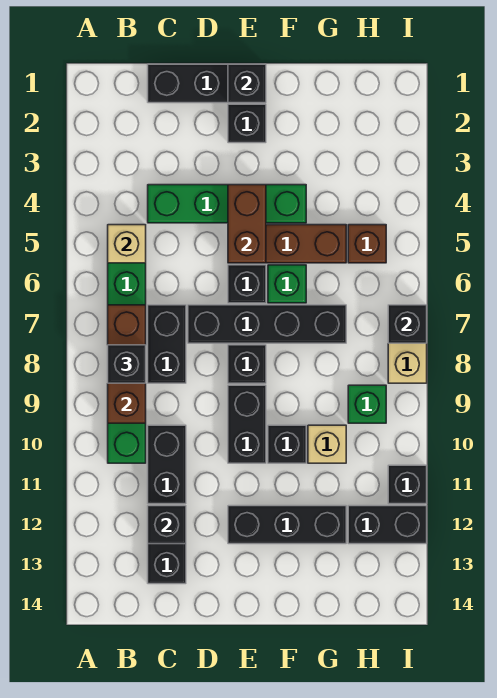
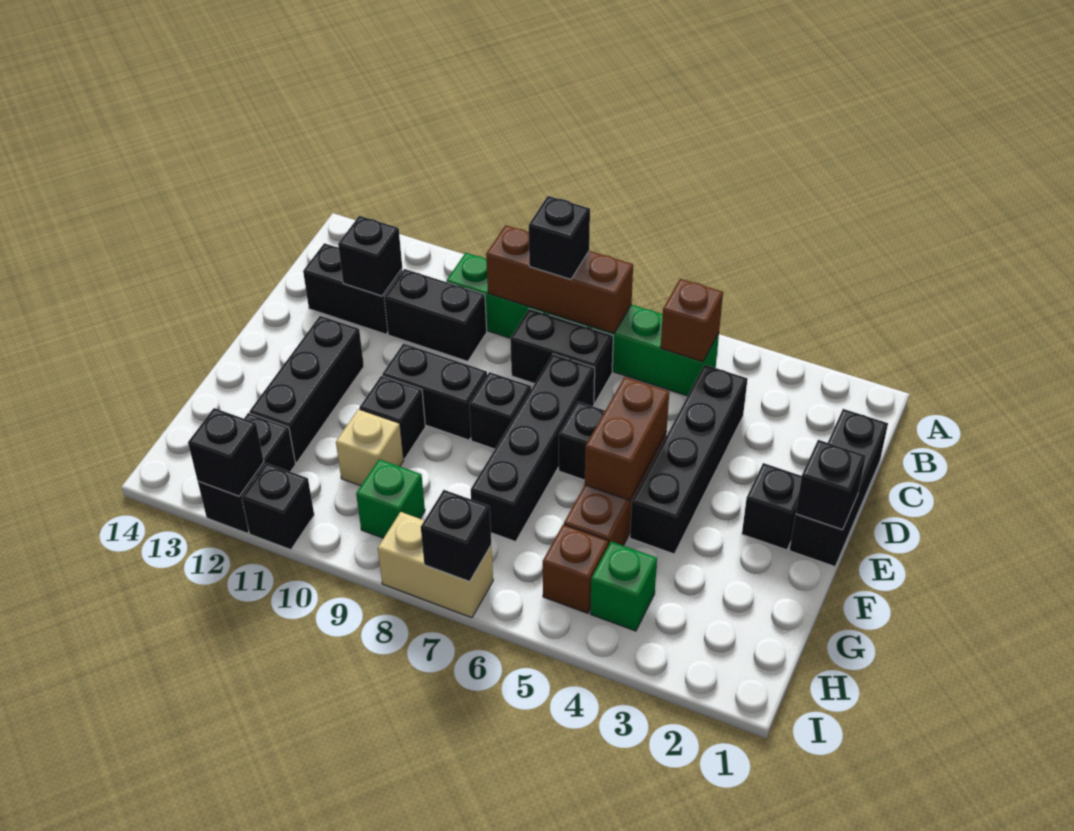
tan 1x1 brick [108,225,146,263] -> brown 1x1 brick [661,279,723,362]
green 1x4 brick [148,185,306,223] -> black 1x4 brick [630,365,748,554]
brown 1x2 brick [228,185,266,263] -> brown 1x2 brick turned to [585,377,669,500]
green 1x1 brick [268,265,306,303] -> green 1x1 brick moved to [590,541,657,631]
none -> black 1x1 brick [188,408,264,496]

